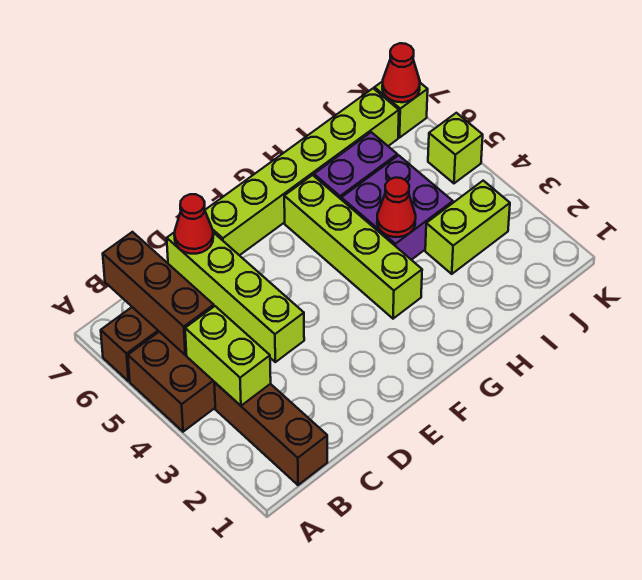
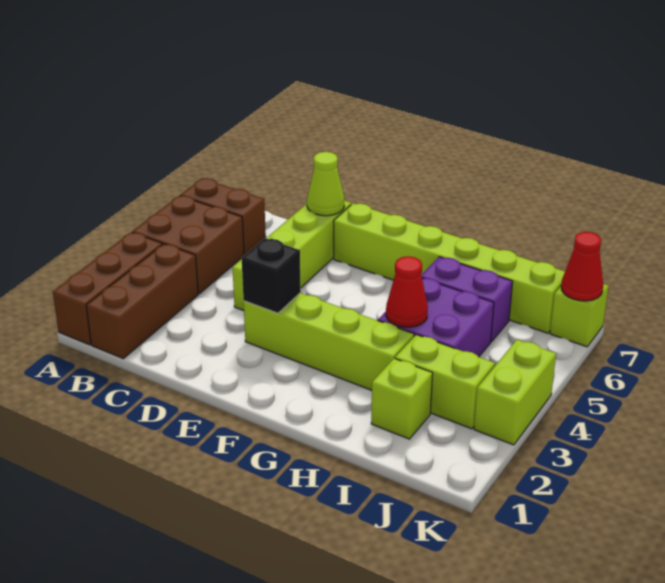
lime 1x2 brick [185,306,271,406] -> lime 1x2 brick moved to [474,340,556,445]
brown 1x3 brick [103,232,214,355] -> brown 1x3 brick moved to [53,232,162,345]
red 1x1 cone [174,194,213,254] -> lime 1x1 cone [307,152,344,216]
none -> black 1x1 brick [242,238,301,313]
lime 1x4 brick [284,175,422,319] -> lime 1x4 brick turned to [244,293,414,390]
lime 1x1 brick [428,113,483,183] -> lime 1x1 brick moved to [371,358,433,439]

